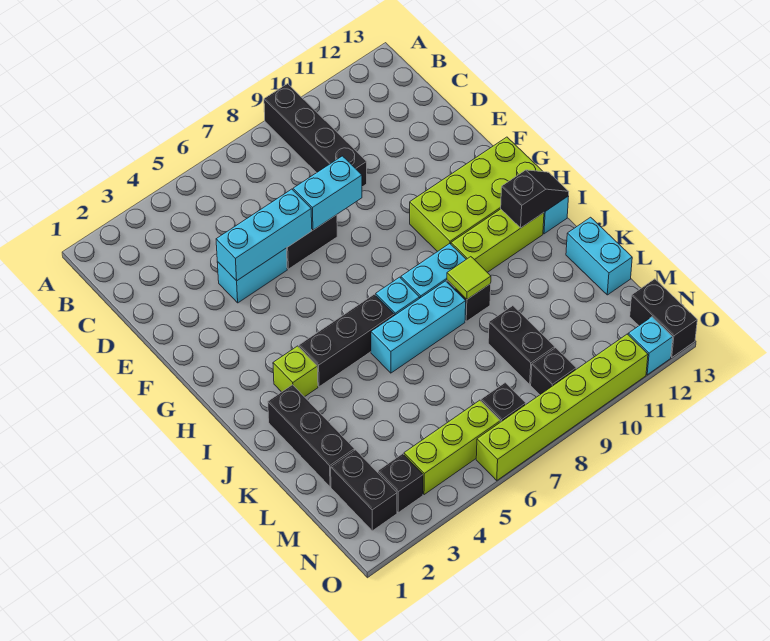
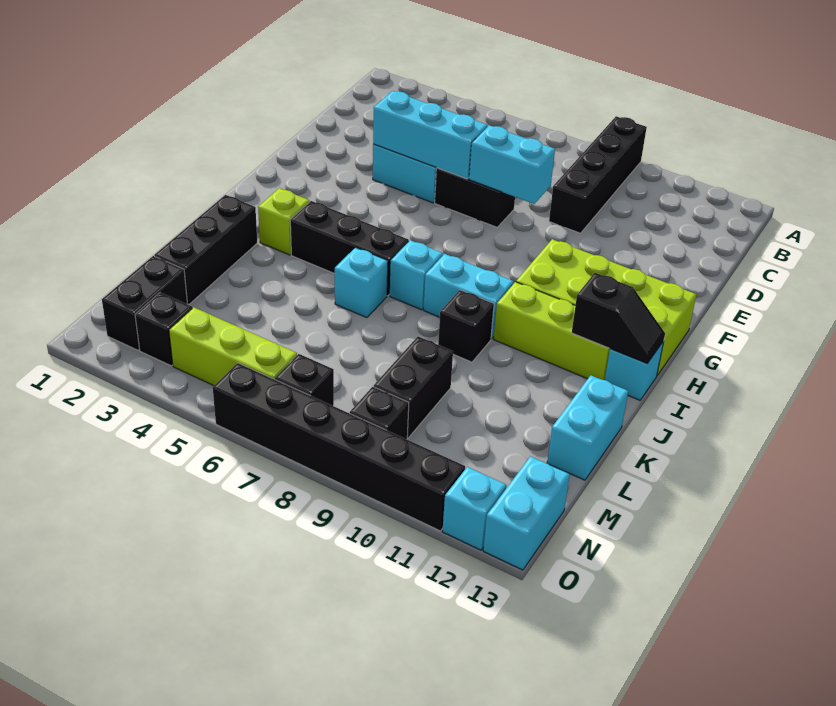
cyan 1x3 brick [371,281,466,373] -> cyan 1x1 brick [335,248,388,318]
lime 1x1 tile [447,257,491,299] -> none
black 1x2 brick [630,279,697,357] -> cyan 1x2 brick [483,456,570,570]
lime 1x6 brick [476,334,648,480] -> black 1x6 brick [213,363,465,531]

